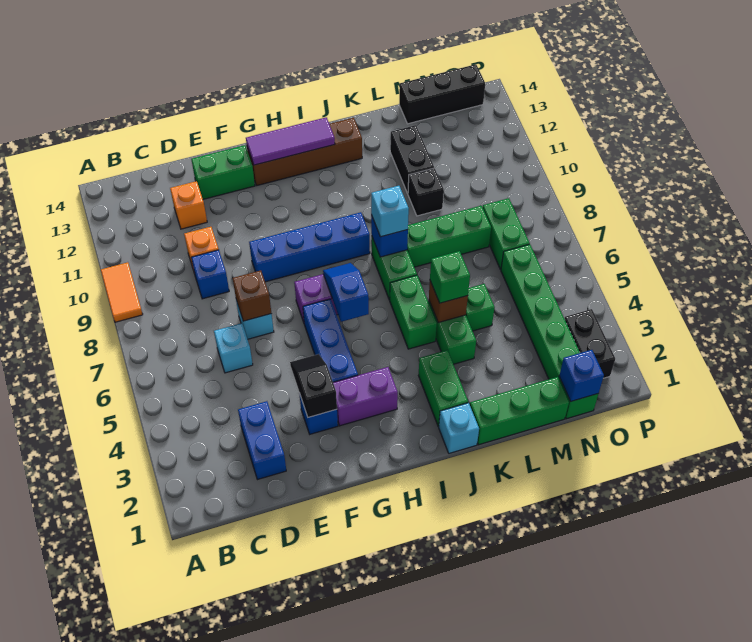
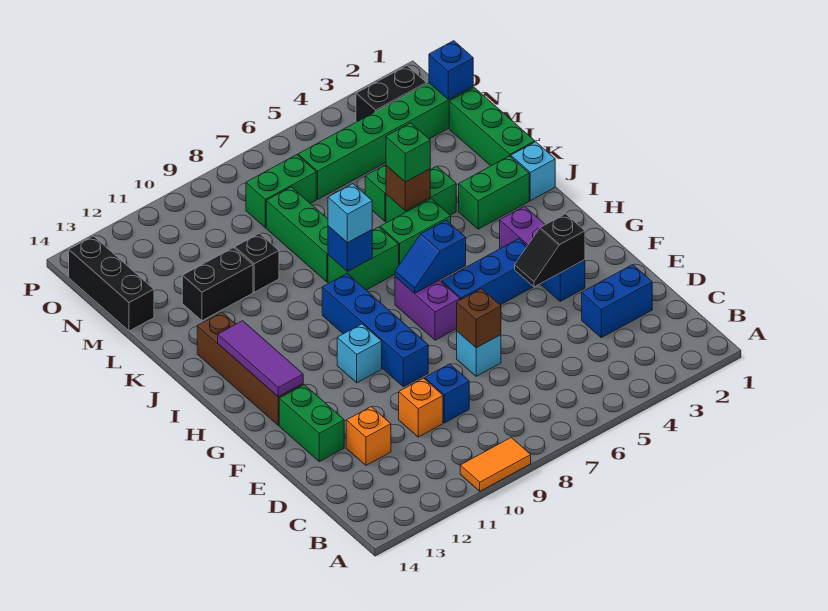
cyan 1x1 brick [214,323,253,373] -> cyan 1x1 brick moved to [337,324,382,383]

